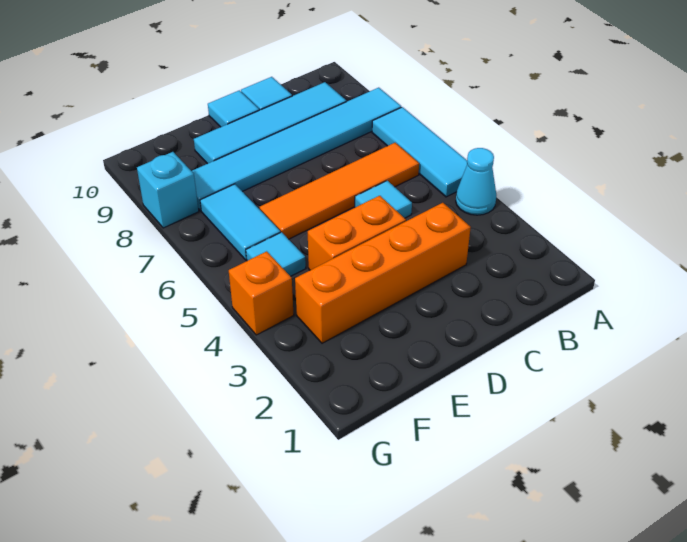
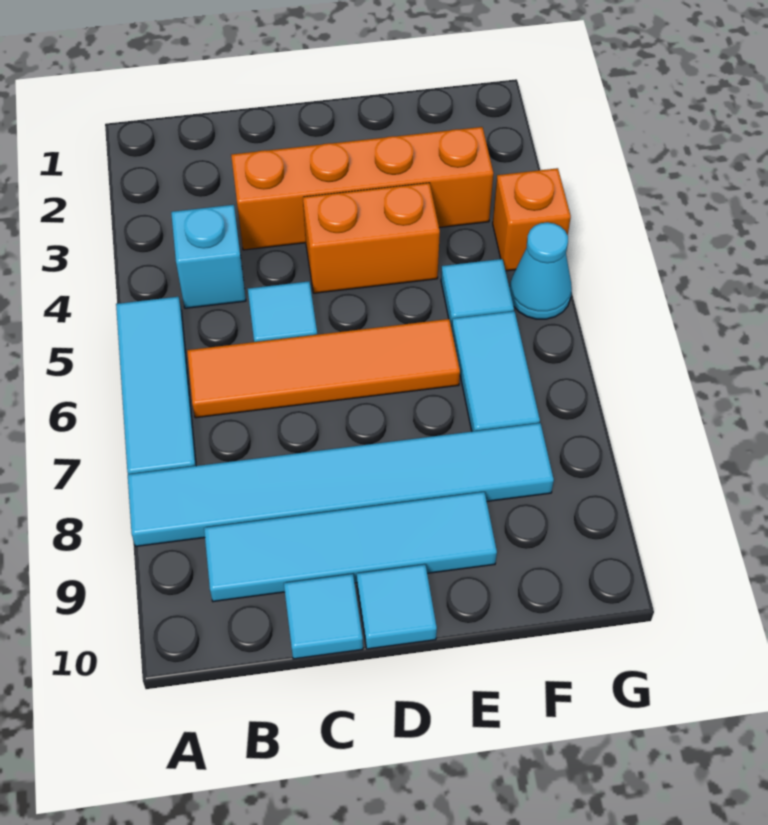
cyan 1x1 cone [456,148,496,215] -> cyan 1x1 cone moved to [510,222,572,319]
cyan 1x1 brick [137,152,199,228] -> cyan 1x1 brick moved to [171,205,246,308]

